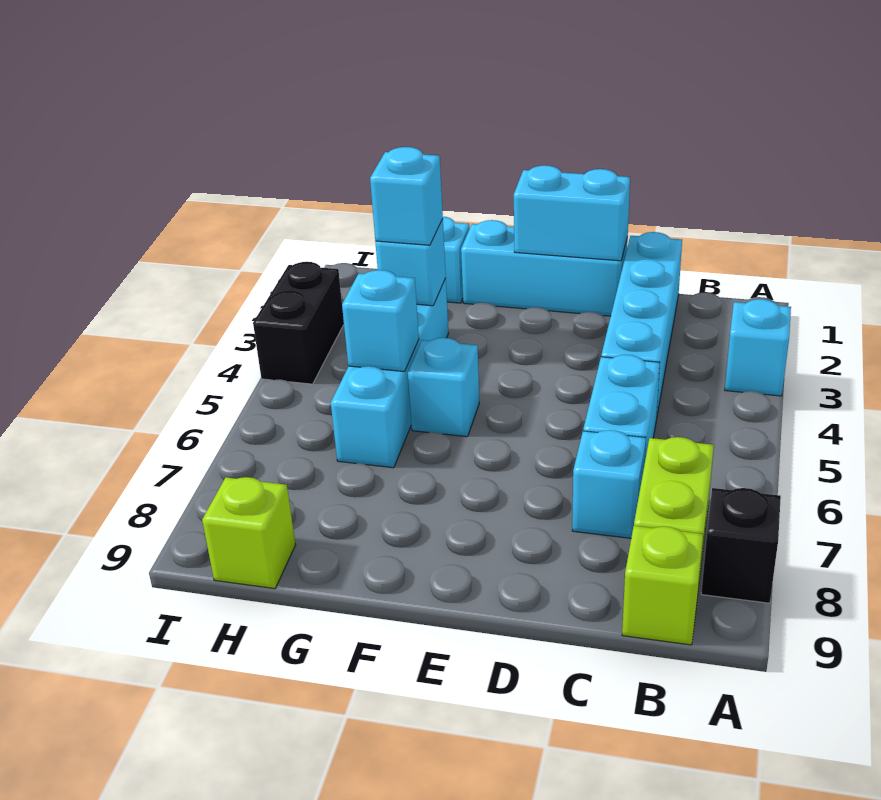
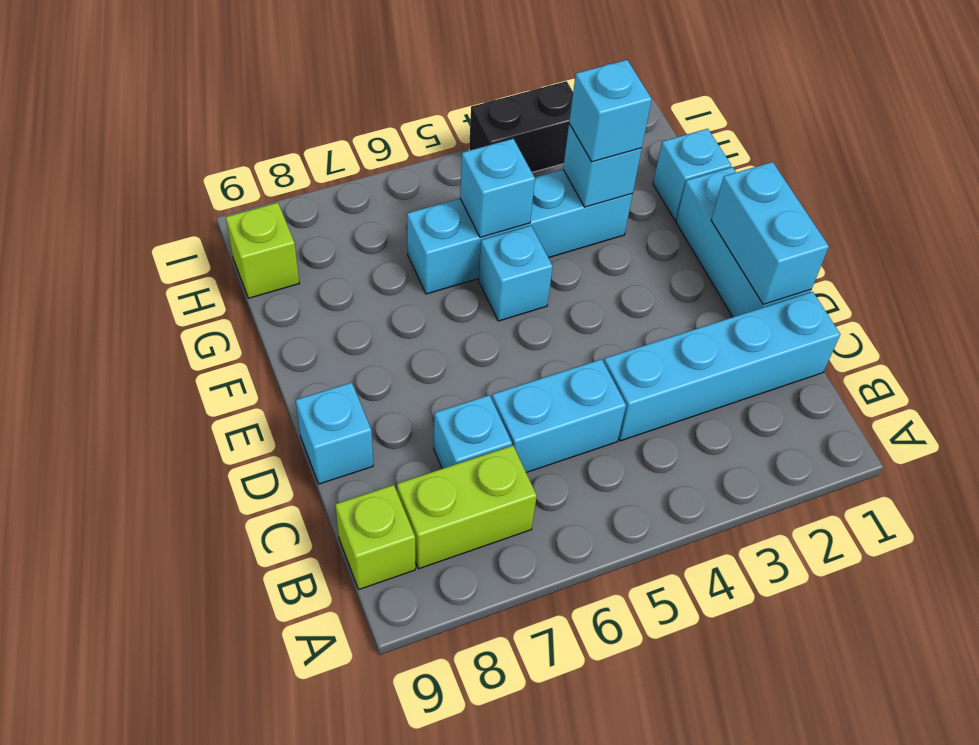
cyan 1x1 brick [725,299,791,396] -> cyan 1x1 brick moved to [296,382,373,484]
black 1x1 brick [701,488,781,603] -> none

